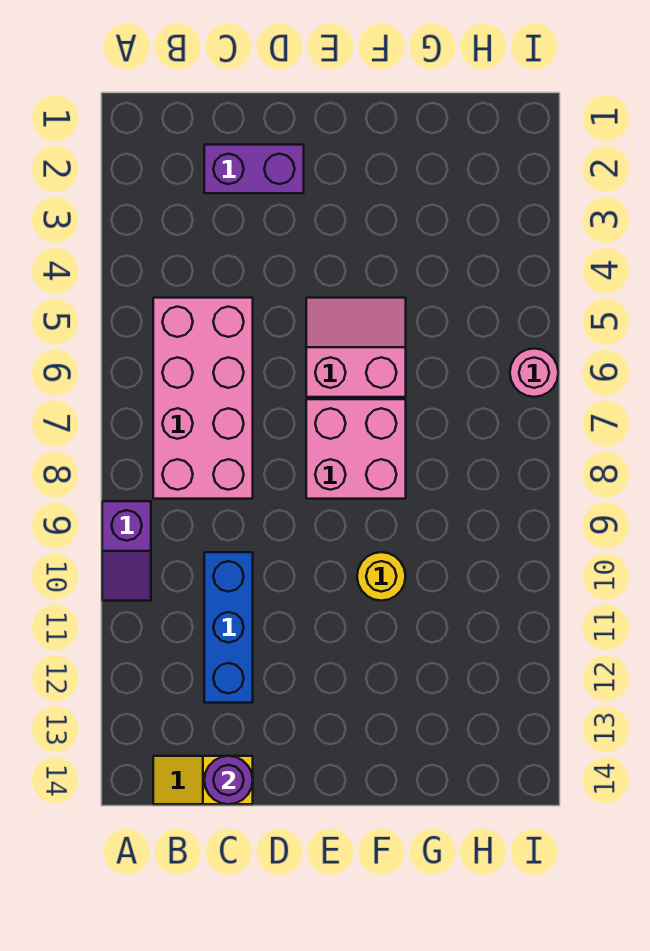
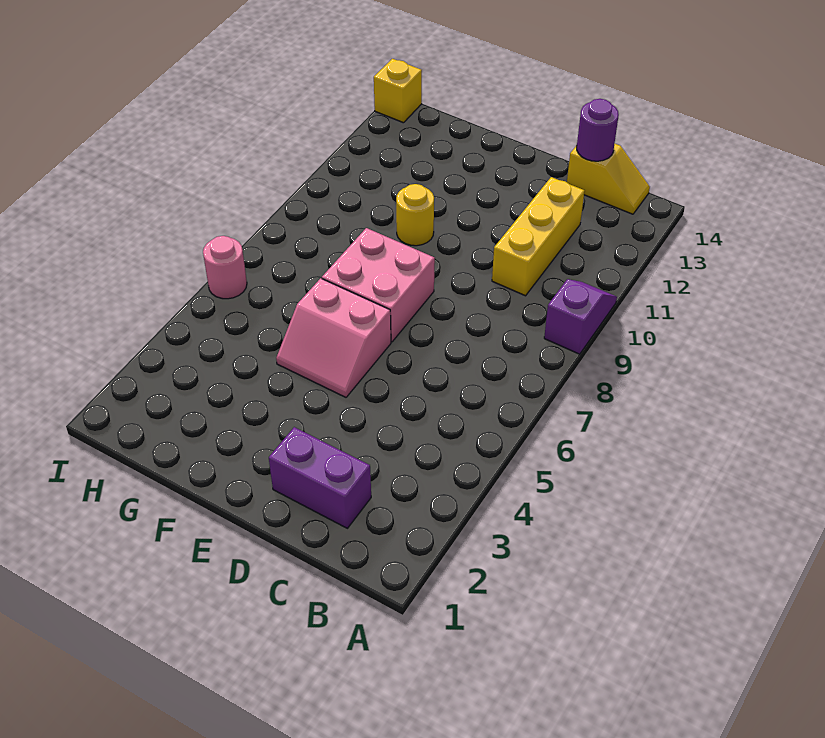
pink 2x4 brick [153,298,253,499] -> none
blue 1x3 brick [204,552,253,703] -> yellow 1x3 brick [492,177,585,296]
none -> yellow 1x1 brick [374,59,422,123]

